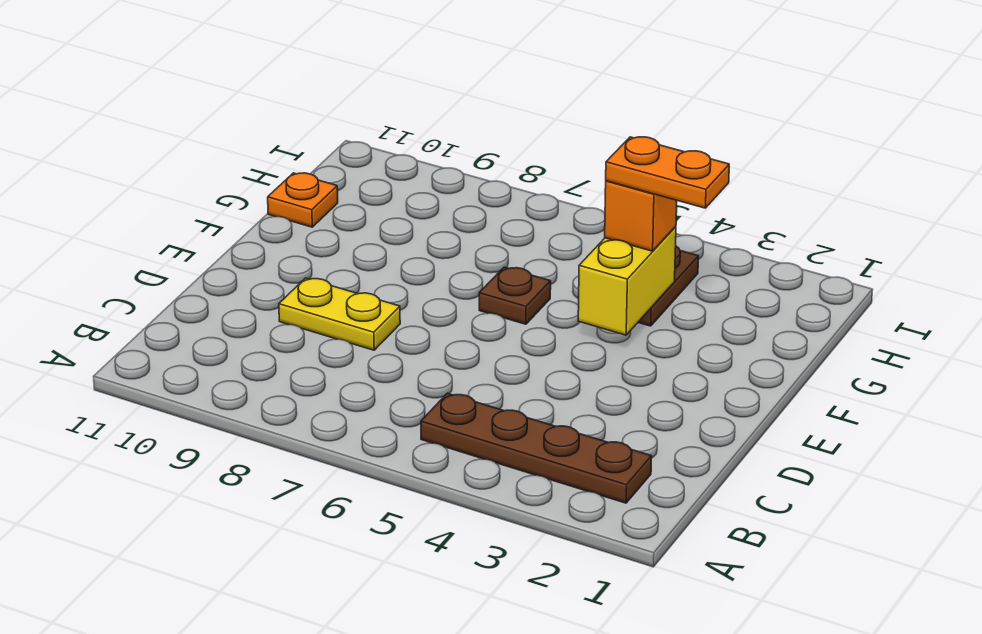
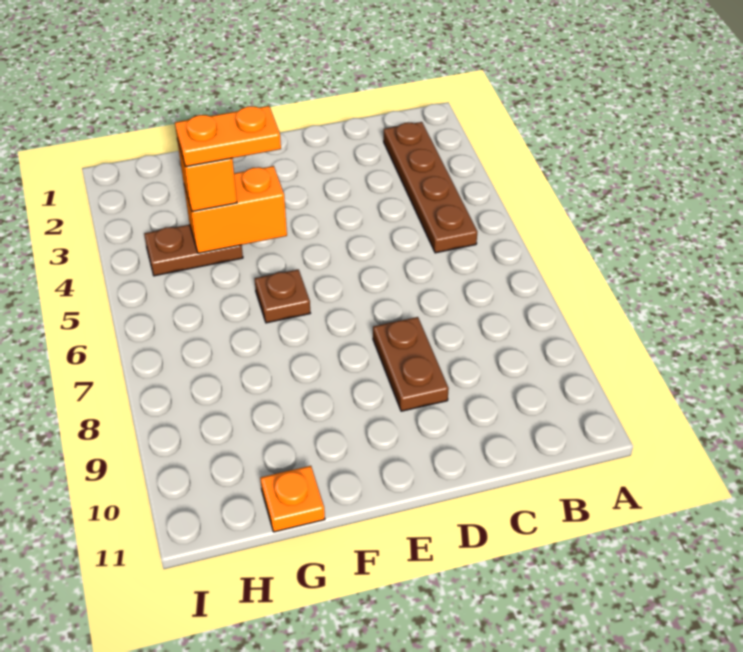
yellow 1x2 plate [279,278,400,350] -> brown 1x2 plate [373,317,449,411]
yellow 1x2 brick [578,226,676,335] -> orange 1x2 brick [184,166,287,253]
orange 1x2 plate [606,137,729,208] -> orange 1x2 plate turned to [175,106,281,167]

